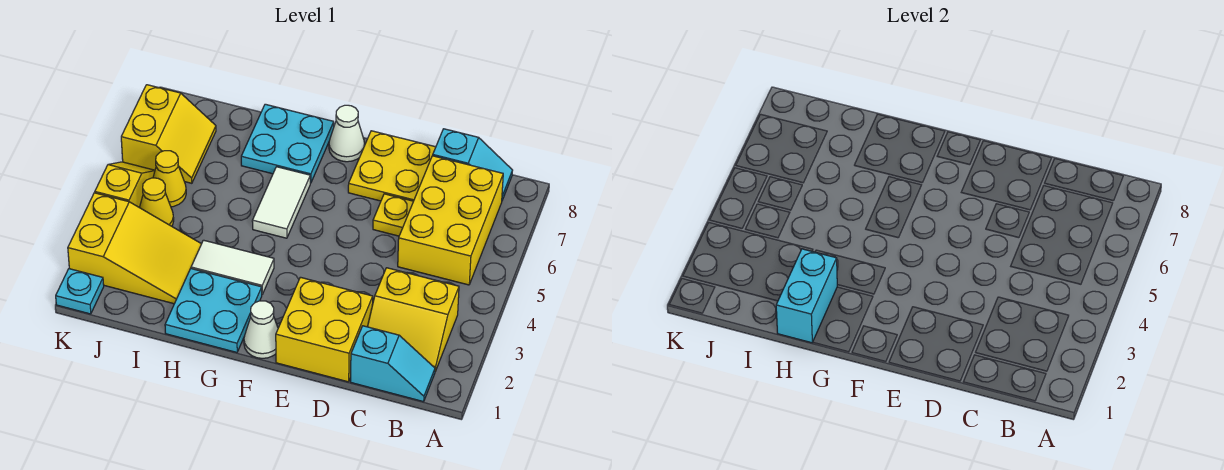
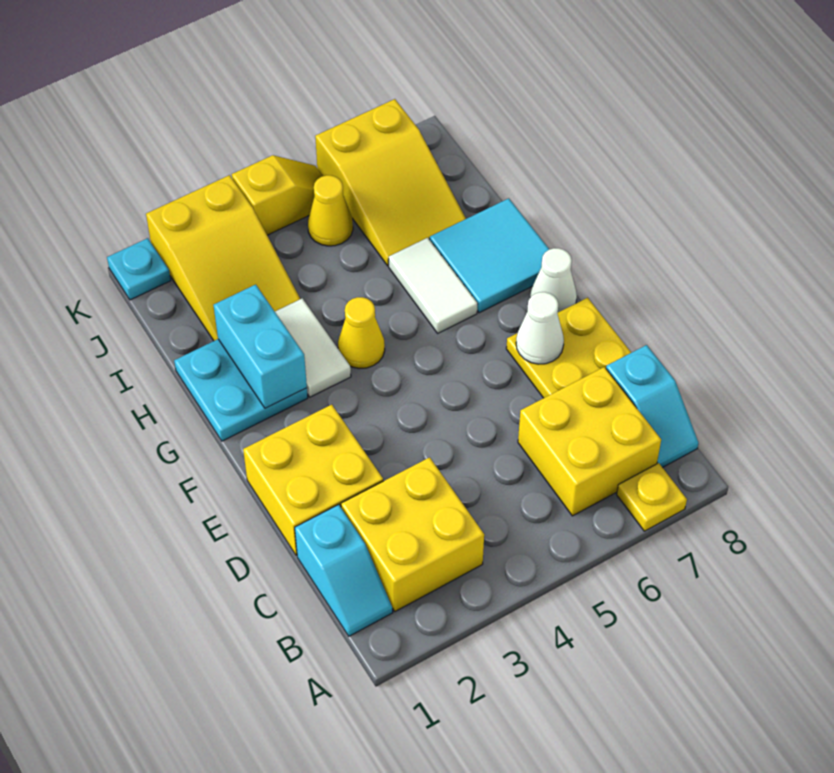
yellow 2x2 slope [368,268,459,371] -> yellow 2x2 brick [341,457,484,611]
yellow 2x3 brick [398,156,503,285] -> yellow 2x2 brick [518,367,661,516]
yellow 1x1 plate [373,194,413,236] -> yellow 1x1 plate moved to [617,463,687,531]
white 1x1 cone [244,301,278,358] -> white 1x1 cone moved to [516,292,564,364]
white 1x2 tile [252,167,310,238] -> white 1x2 tile turned to [389,238,478,333]
cyan 2x2 plate [241,104,334,183] -> cyan 2x2 tile [429,198,549,313]
cyan 1x2 brick [776,249,837,343] -> cyan 1x2 brick turned to [214,285,307,408]
yellow 1x1 cone [139,178,174,226] -> yellow 1x1 cone moved to [338,297,385,369]
yellow 2x2 slope [121,85,216,183] -> yellow 2x3 slope [315,99,466,266]

